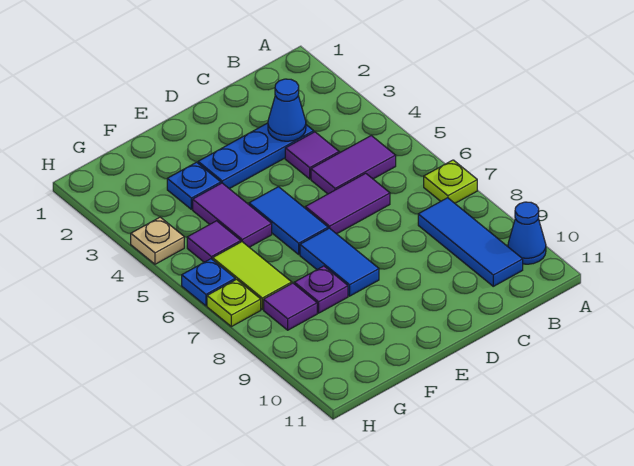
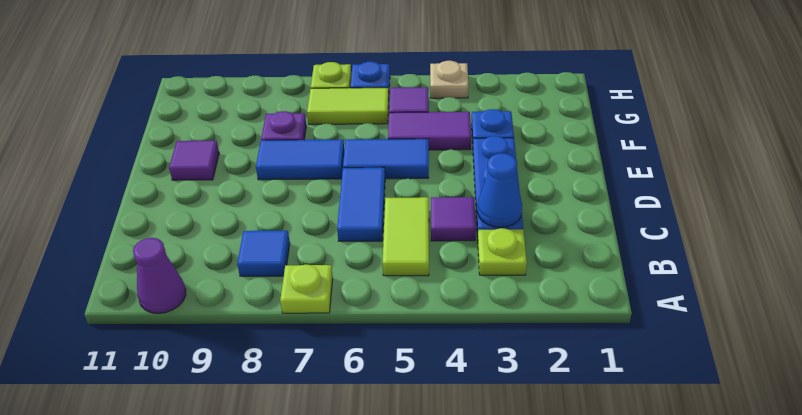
blue 1x1 cone [508,202,546,264] -> purple 1x1 cone [133,238,186,314]
none -> lime 1x1 plate [478,228,527,275]
purple 1x2 tile [311,136,396,194] -> lime 1x2 tile [382,197,429,276]
blue 1x3 tile [418,198,523,286] -> blue 1x1 tile [237,231,290,276]
purple 1x2 tile [305,173,390,234] -> blue 1x2 tile [337,167,385,241]
purple 1x1 tile [264,283,317,330] -> purple 1x1 tile moved to [169,141,219,180]

